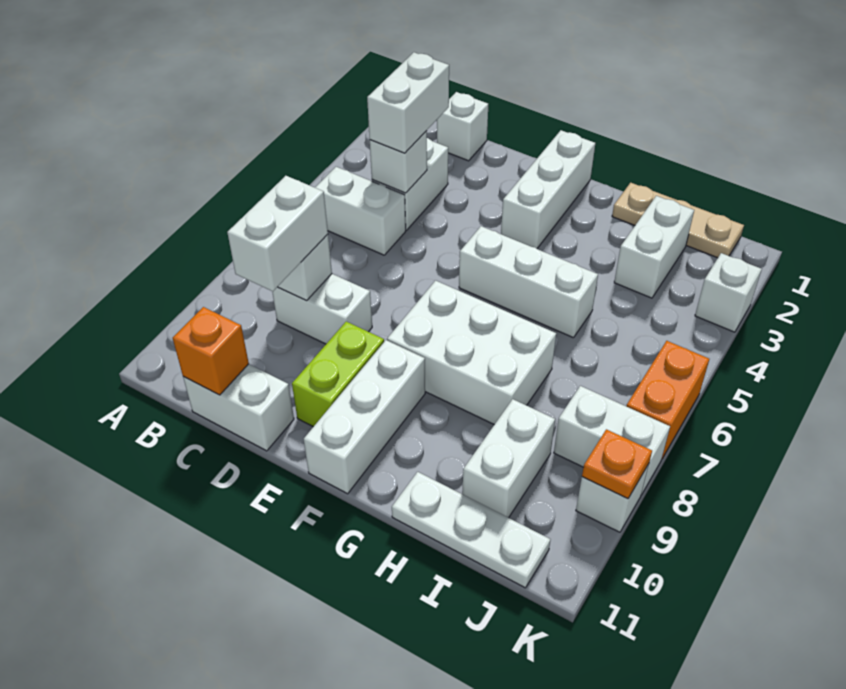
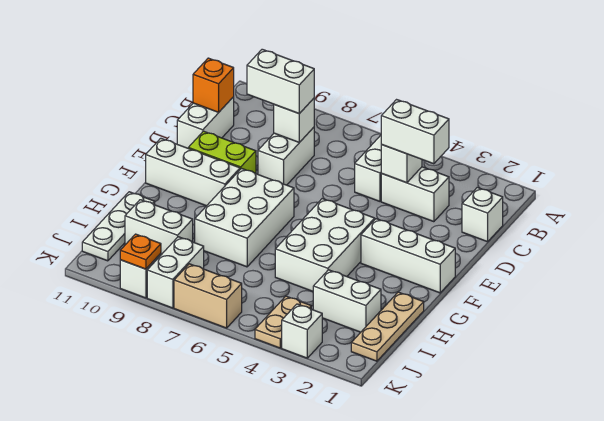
white 1x3 brick [459,226,598,338] -> white 2x3 brick [275,199,375,291]
none -> tan 1x2 plate [255,296,311,348]
orange 1x2 brick [626,341,709,458] -> tan 1x2 brick [174,264,242,328]

